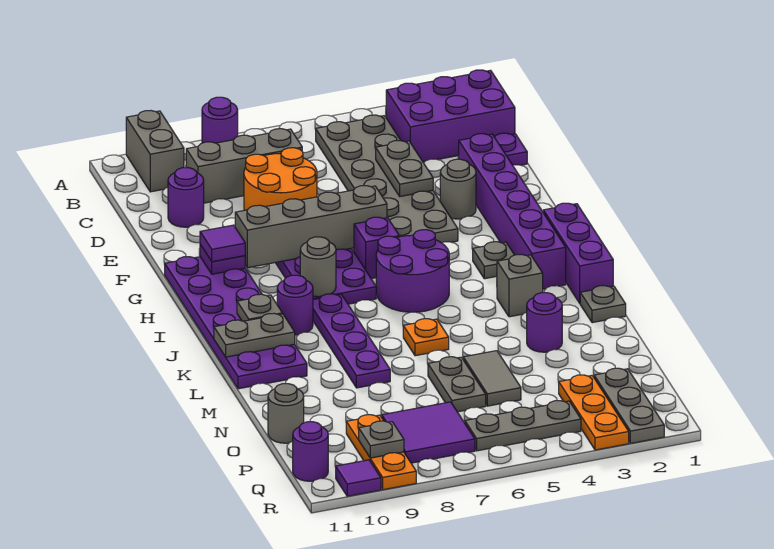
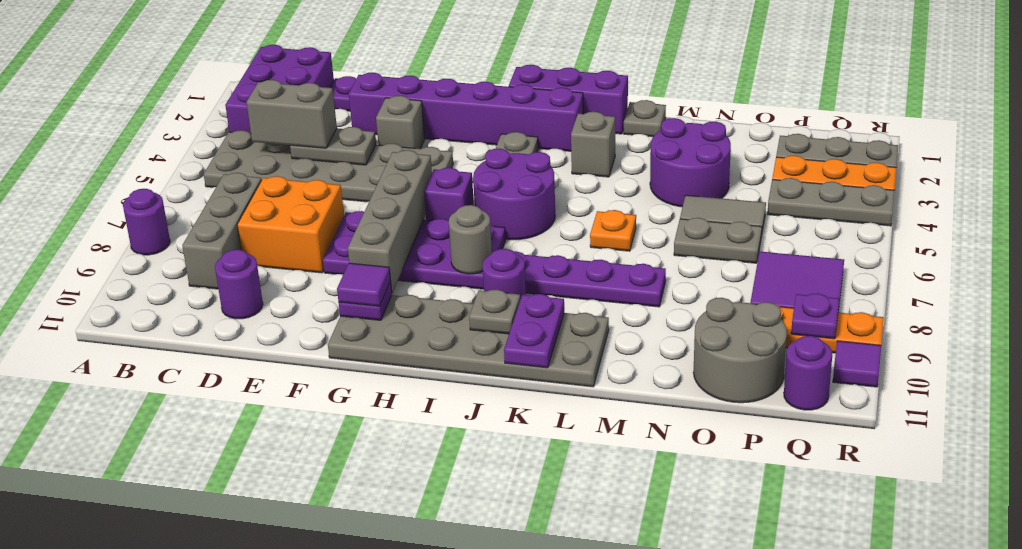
grey 1x2 brick [126,111,184,192] -> grey 1x2 brick moved to [247,80,337,148]
orange 2x2 round brick [244,148,317,210] -> orange 2x2 brick [237,176,344,273]
grey 1x1 round brick [440,159,476,219] -> grey 1x1 brick [376,96,425,149]
purple 2x6 plate [165,257,307,389] -> grey 2x6 plate [328,295,609,387]
grey 1x2 plate [214,313,295,357] -> purple 1x2 plate [504,294,564,368]
purple 1x1 round brick [527,293,562,352] -> purple 2x2 round brick [650,118,731,207]
grey 1x1 round brick [268,384,304,443] -> grey 2x2 round brick [693,298,787,403]
grey 1x3 plate [465,401,581,451] -> grey 1x3 plate turned to [768,178,895,226]
grey 1x1 plate [359,421,404,458] -> purple 1x1 plate [791,293,839,339]

